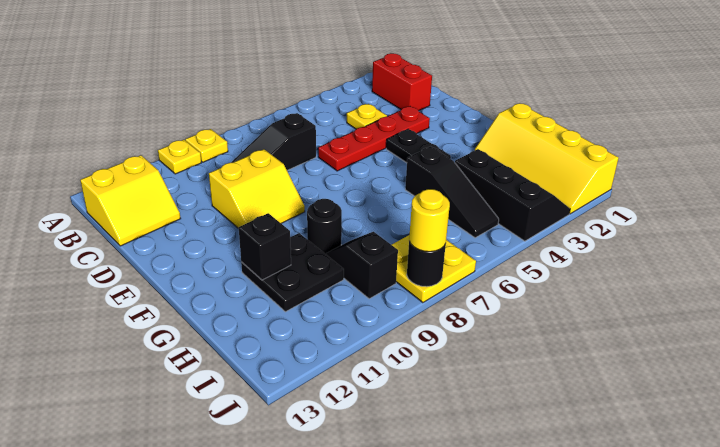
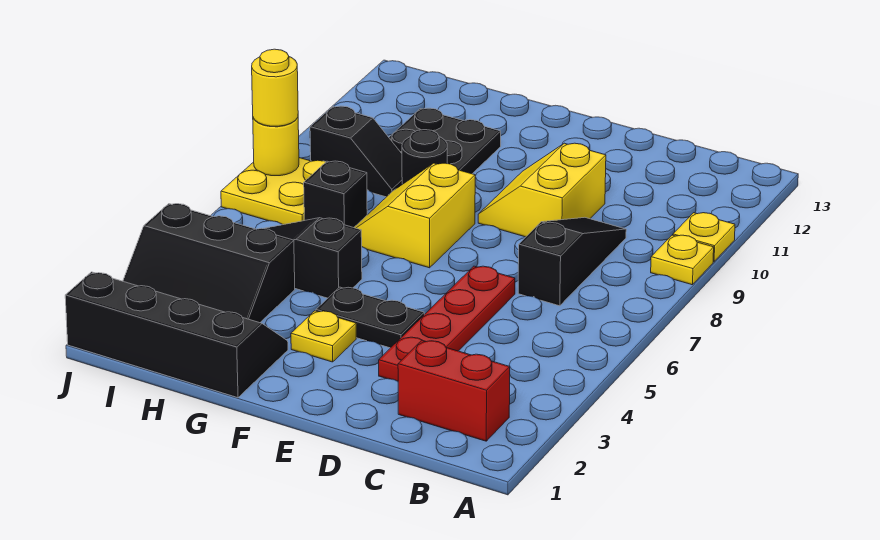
yellow 2x2 slope [80,155,181,246] -> yellow 2x2 slope moved to [354,163,475,268]
yellow 1x1 plate [347,104,387,129] -> yellow 1x1 plate moved to [291,311,356,362]
yellow 2x4 slope [475,103,619,214] -> black 2x4 slope [65,272,288,398]
black 1x1 brick [239,213,291,280] -> black 1x1 brick moved to [304,161,367,228]
black 1x1 round brick [407,241,446,287] -> yellow 1x1 round brick [253,118,299,176]

